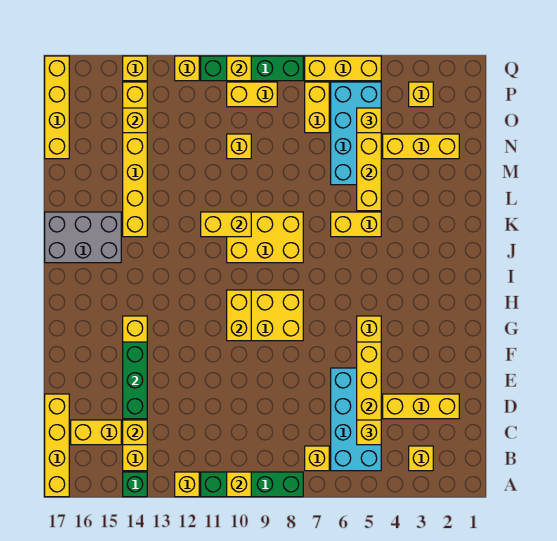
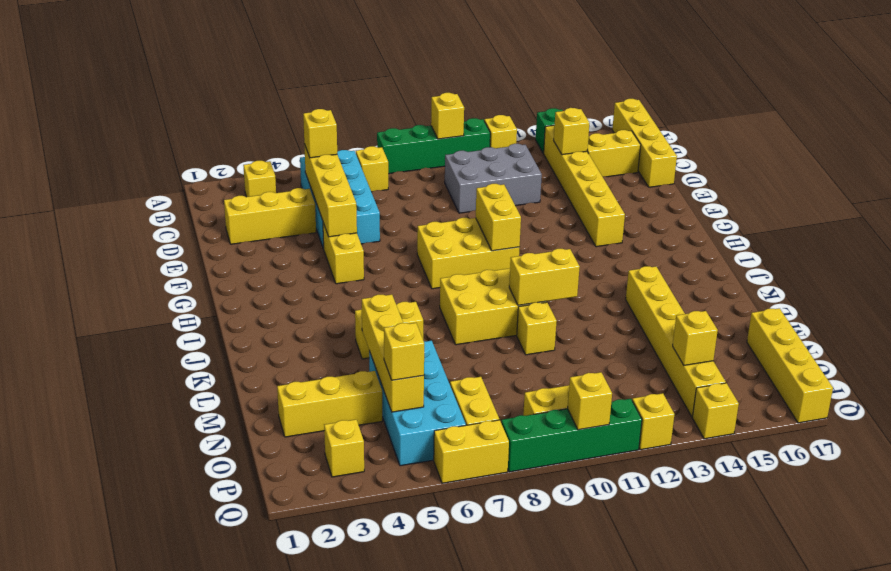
green 1x3 brick [123,342,147,419] -> none
grey 2x3 brick [45,212,121,263] -> grey 2x3 brick moved to [445,144,542,213]
yellow 1x1 brick [227,134,251,159] -> yellow 1x1 brick moved to [517,302,557,355]
yellow 1x3 brick [305,56,381,81] -> yellow 1x2 brick [434,420,509,483]

